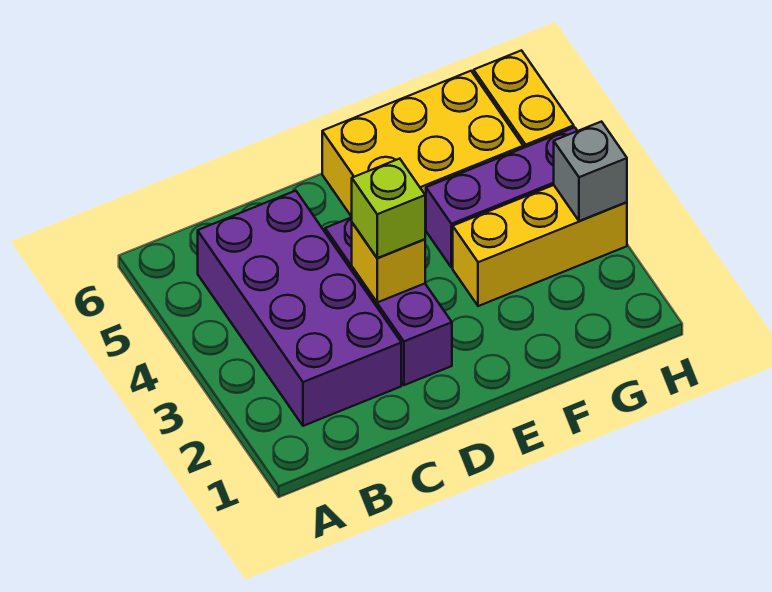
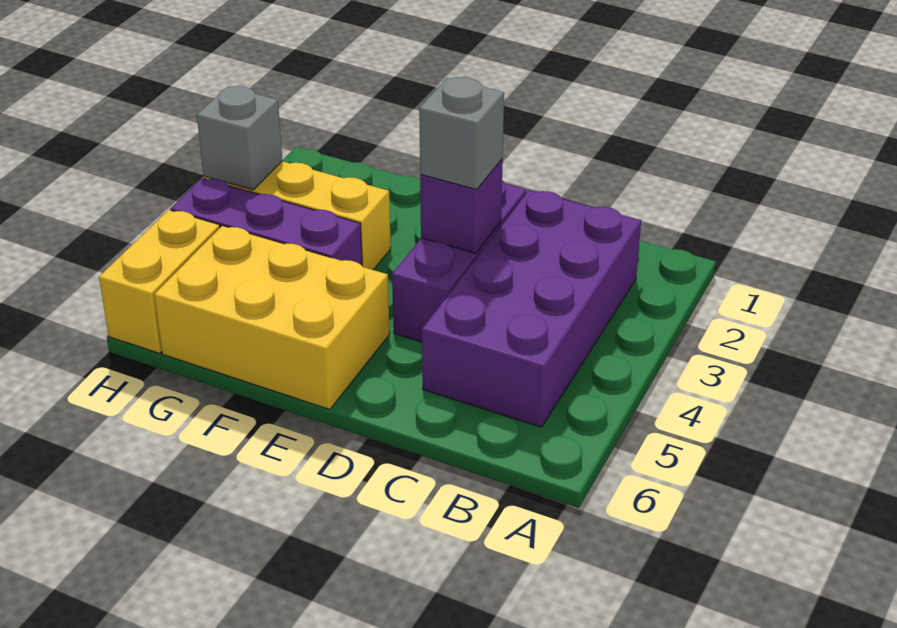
yellow 1x1 brick [352,223,425,302] -> purple 1x1 brick [420,159,503,253]
lime 1x1 brick [352,159,425,258] -> grey 1x1 brick [419,77,504,190]

